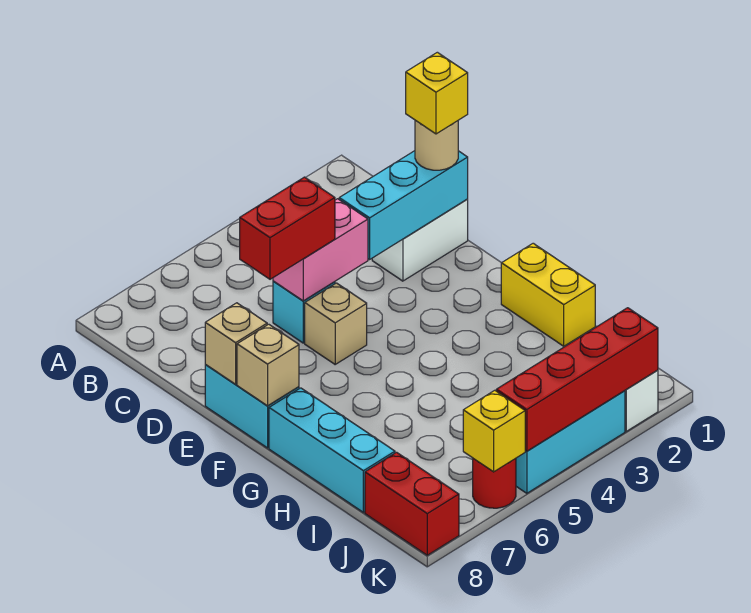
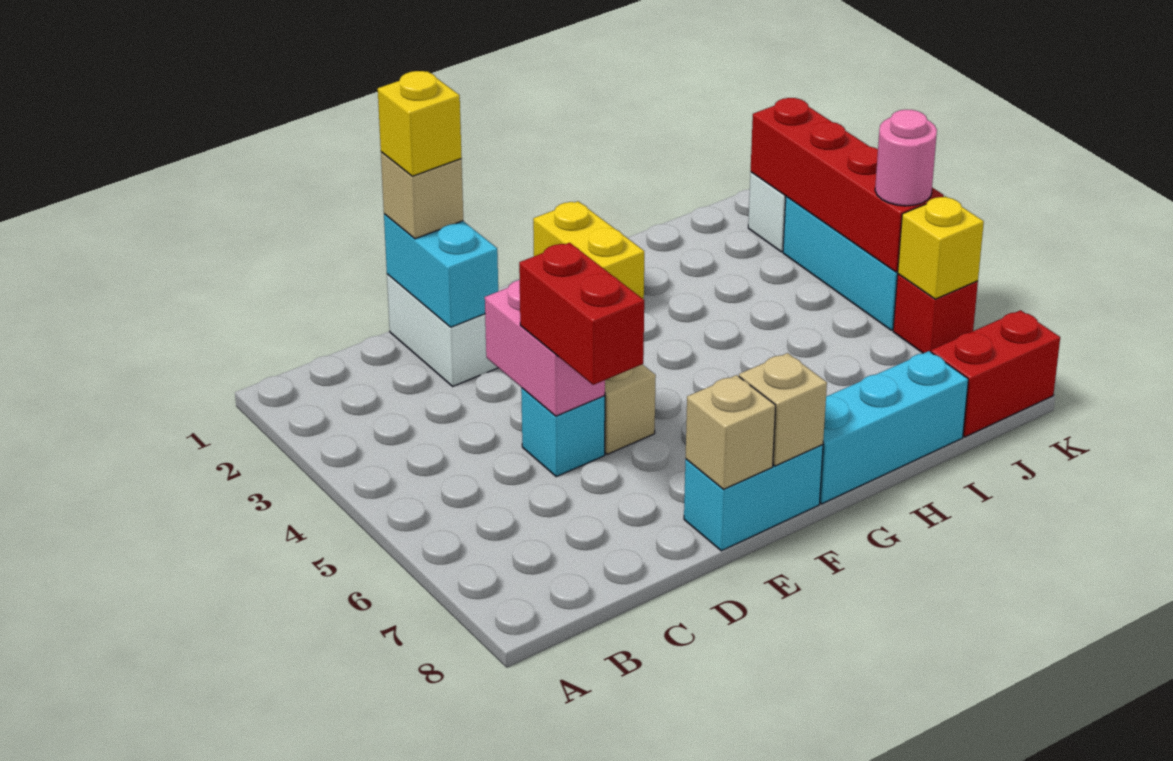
cyan 1x3 brick [339,151,468,259] -> cyan 1x2 brick [384,214,498,327]
tan 1x1 round brick [415,120,458,170] -> tan 1x1 brick [381,152,463,239]
yellow 1x2 brick [501,243,595,346] -> yellow 1x2 brick turned to [533,201,644,299]
none -> pink 1x1 round brick [875,110,937,206]
red 1x1 round brick [473,458,516,508] -> red 1x1 brick [893,274,978,353]

